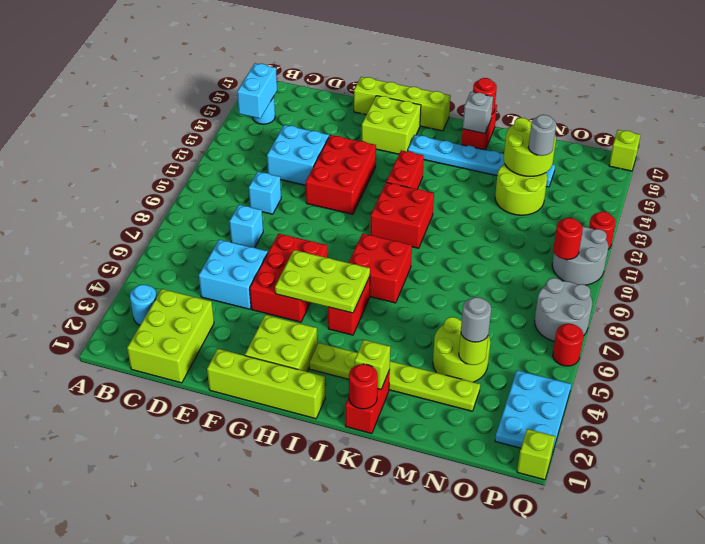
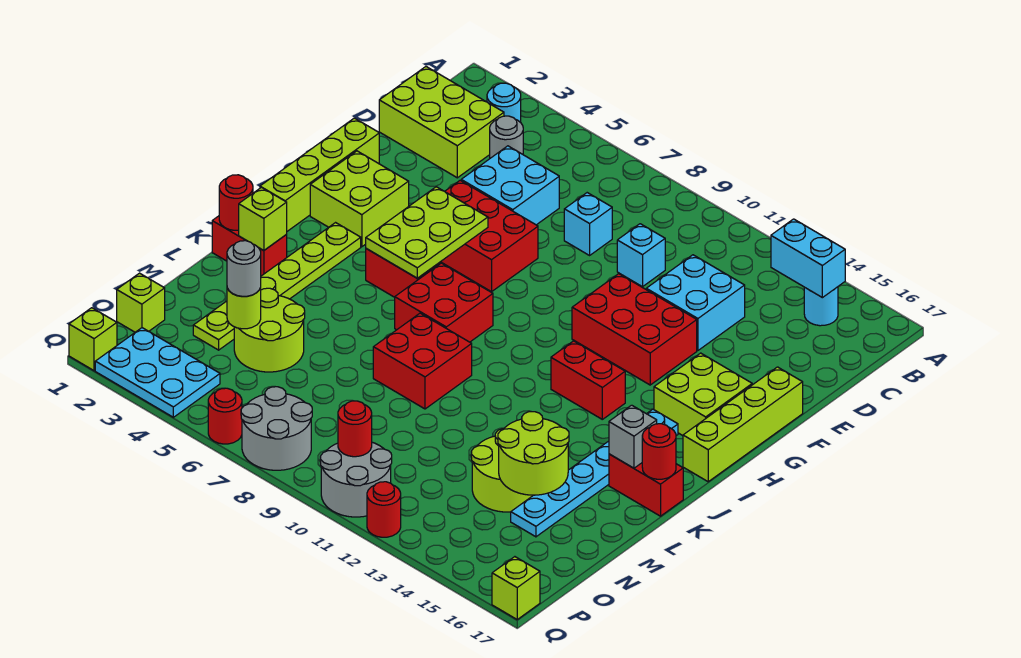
red 2x2 brick [370,182,434,248] -> red 2x2 brick moved to [373,313,472,409]
grey 1x1 round brick [528,115,556,156] -> grey 1x1 round brick moved to [490,116,523,158]
none -> lime 1x1 brick [117,273,165,332]

